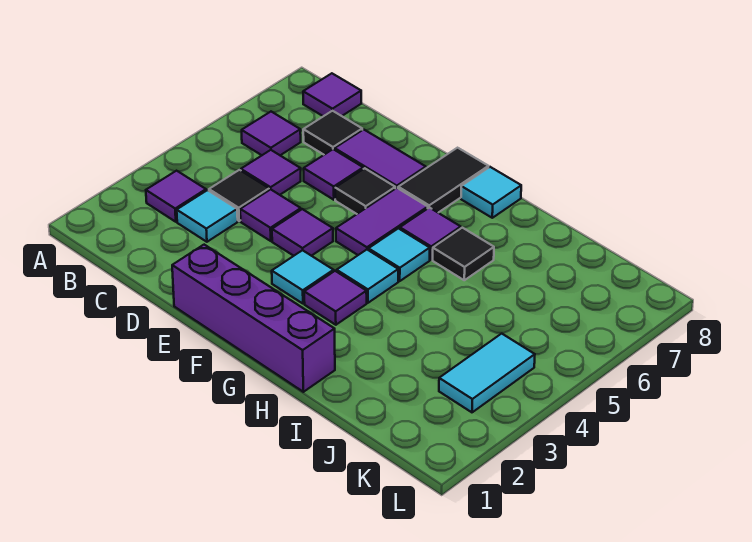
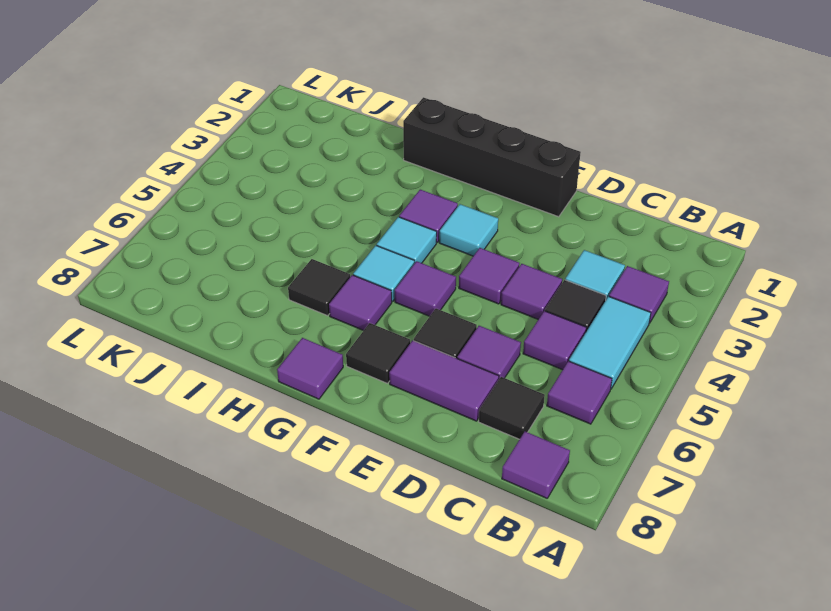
purple 1x4 brick [172,245,335,392] -> black 1x4 brick [403,97,581,217]
purple 1x2 tile [336,188,428,255] -> purple 1x1 tile [395,261,456,316]
black 1x2 tile [398,148,488,213] -> black 1x1 tile [346,323,410,383]
cyan 1x1 tile [461,167,521,218] -> purple 1x1 tile [277,338,343,399]
cyan 1x2 tile [439,334,535,412] -> cyan 1x2 tile moved to [569,297,651,389]

